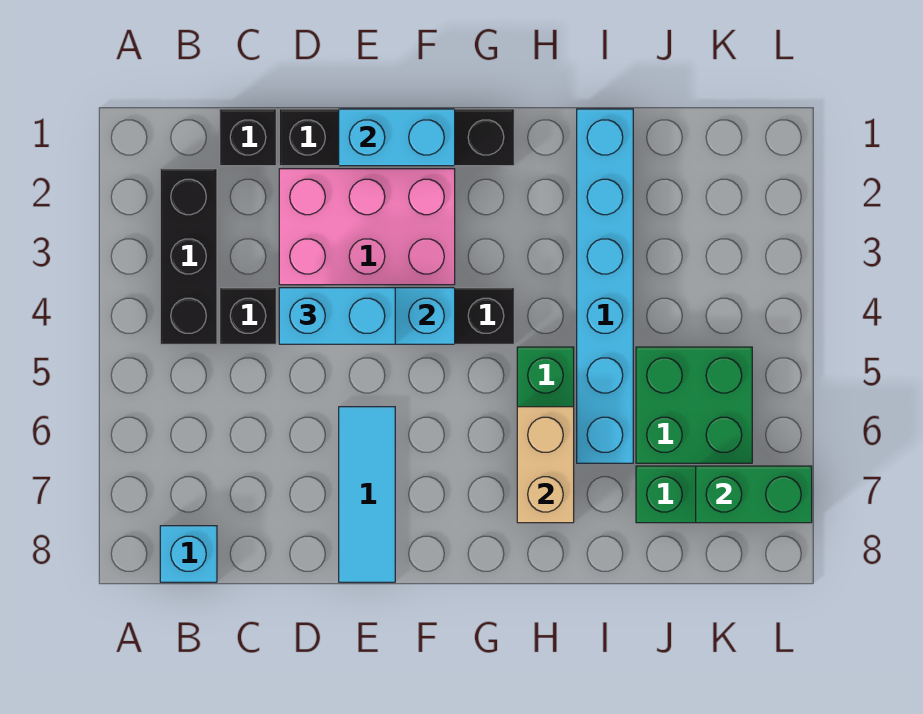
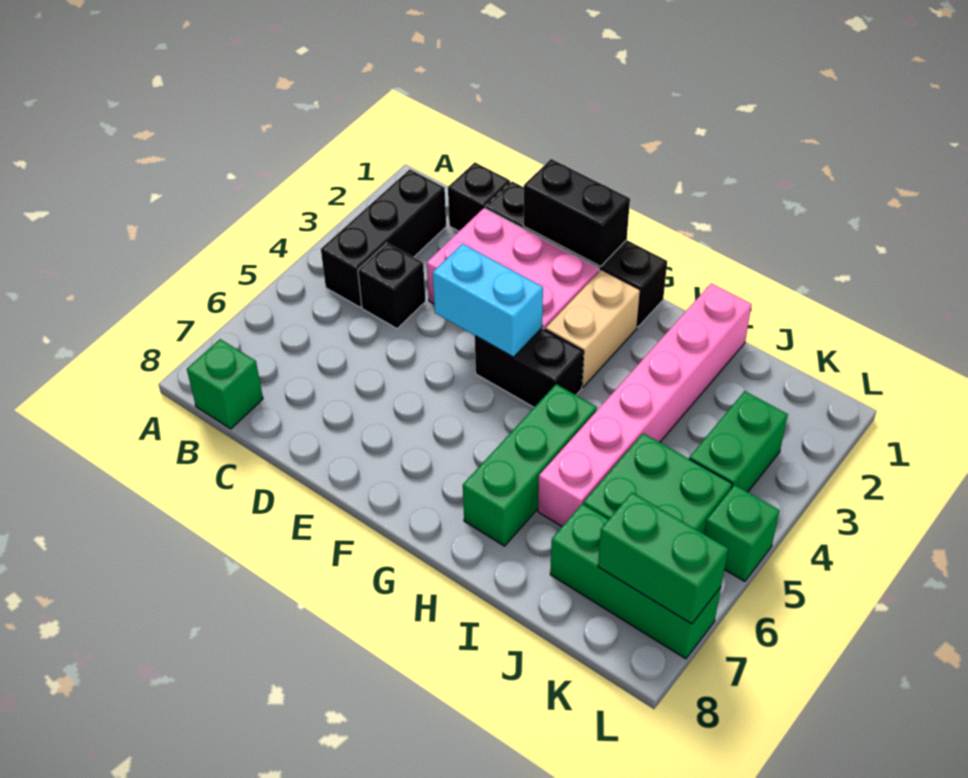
cyan 1x1 brick [160,526,217,582] -> green 1x1 brick [187,339,263,429]
cyan 1x2 brick [279,288,395,344] -> none
cyan 1x2 brick [339,109,455,166] -> black 1x2 brick [523,159,630,267]
cyan 1x3 tile [339,407,395,582] -> none
tan 1x2 brick [517,407,574,523] -> tan 1x2 brick moved to [545,270,640,387]
cyan 1x6 brick [577,109,633,463] -> pink 1x6 brick [538,283,752,526]
none -> green 1x2 brick [689,391,788,492]
none -> green 1x1 brick [704,485,780,581]

